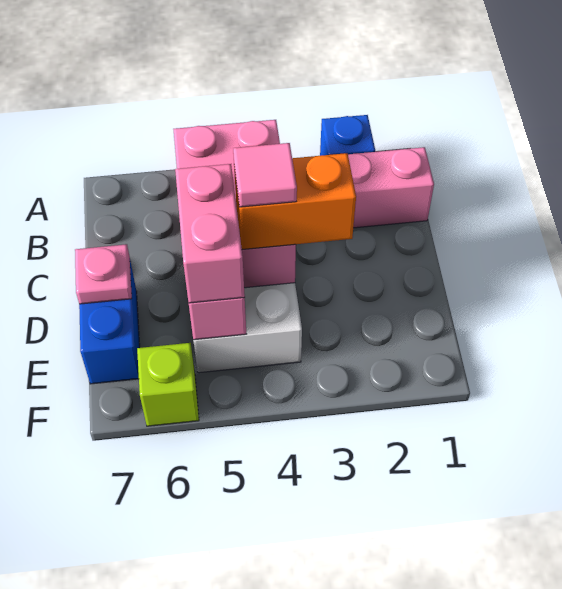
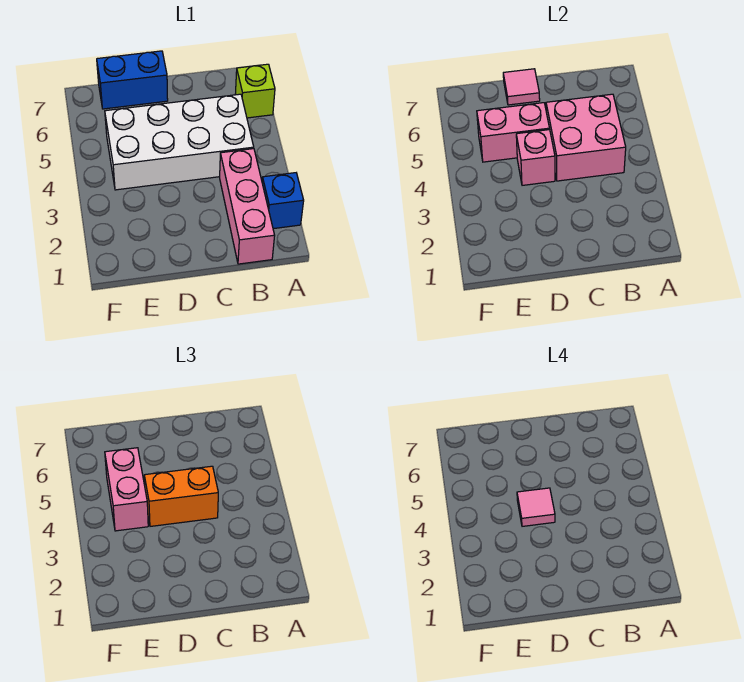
orange 1x2 brick [234,153,356,249] -> orange 1x2 brick turned to [144,466,218,526]
pink 1x2 brick [175,164,245,303] -> pink 1x2 brick turned to [105,448,148,531]
pink 1x1 plate [75,244,132,304] -> pink 1x1 tile [503,69,540,105]
lime 1x1 brick [137,343,199,426] -> lime 1x1 brick moved to [236,64,275,118]

